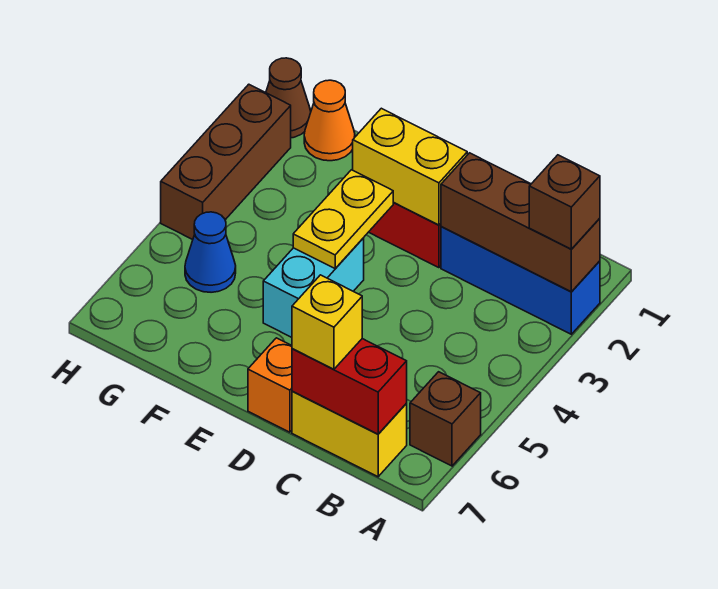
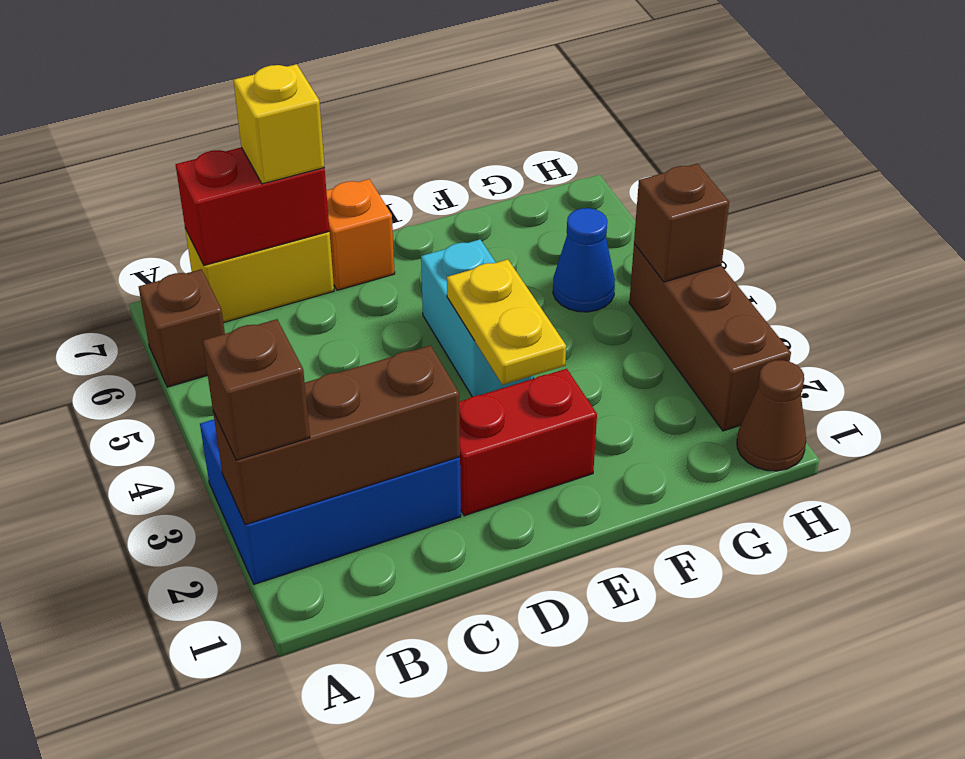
blue 1x3 brick [441,227,600,334] -> blue 2x3 brick [200,420,461,584]
yellow 1x2 brick [353,108,467,225] -> none
orange 1x1 cone [304,80,355,161] -> none
none -> brown 1x1 brick [634,164,729,282]

